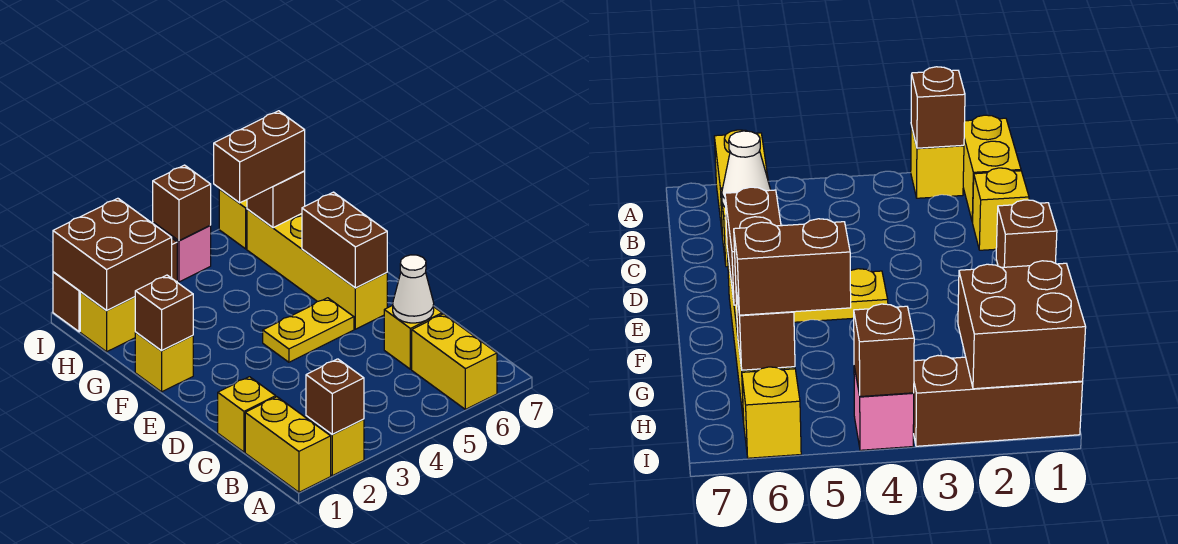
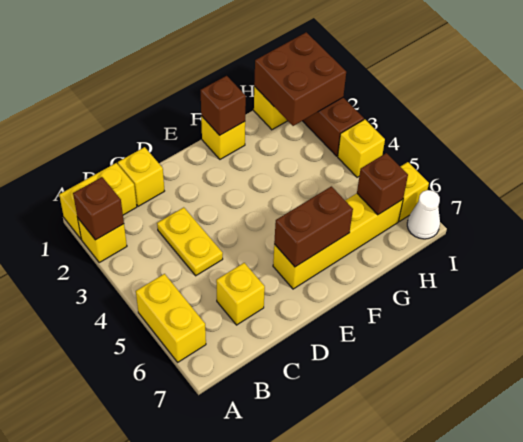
yellow 1x2 brick [412,314,497,409] -> yellow 1x2 brick turned to [136,274,206,362]
white 1x1 cone [393,255,434,323] -> white 1x1 cone moved to [407,190,440,239]
yellow 1x2 plate [263,298,354,362] -> yellow 1x2 plate moved to [157,207,223,276]
brown 1x2 brick [214,111,305,203] -> none
pink 1x1 brick [153,222,211,282] -> yellow 1x1 brick [338,119,385,177]
brown 1x1 brick [153,165,211,241] -> none

